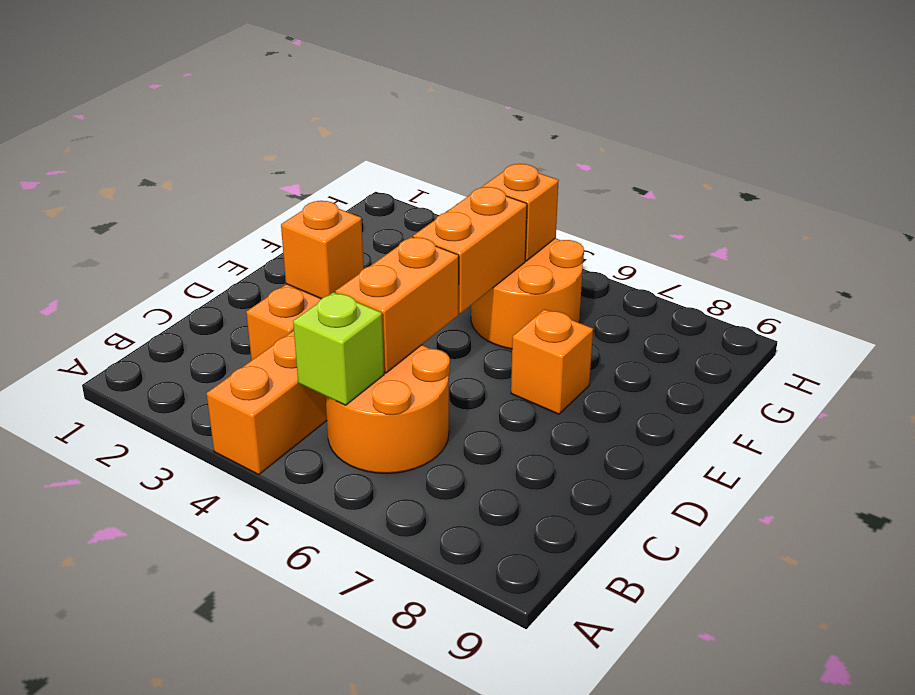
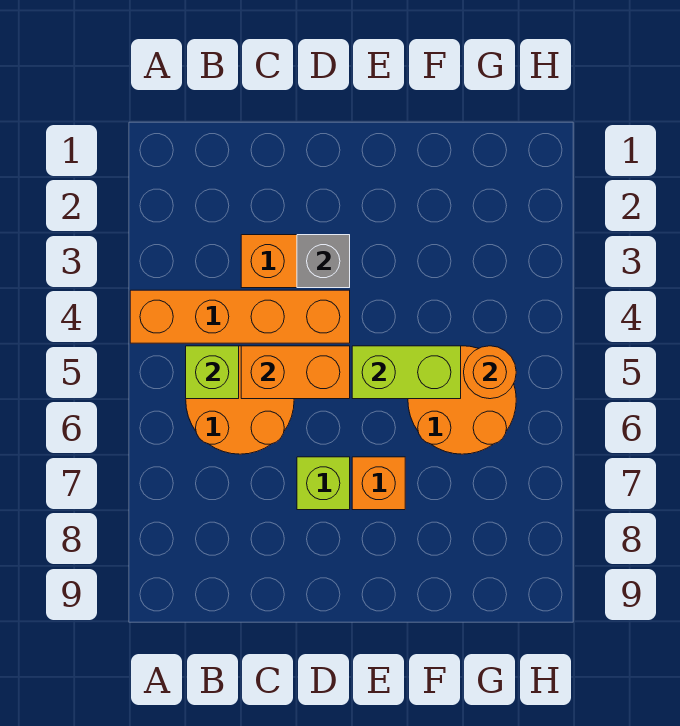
orange 1x1 brick [281,201,364,299] -> grey 1x1 brick [297,235,350,288]
none -> lime 1x1 brick [297,457,350,510]
orange 1x2 brick [413,187,527,314] -> lime 1x2 brick [352,346,461,399]
orange 1x1 brick [483,164,559,261] -> orange 1x1 round brick [464,346,516,399]

